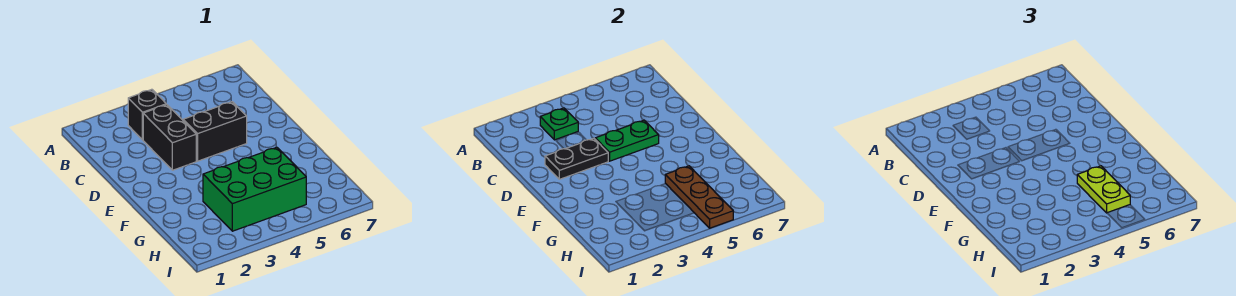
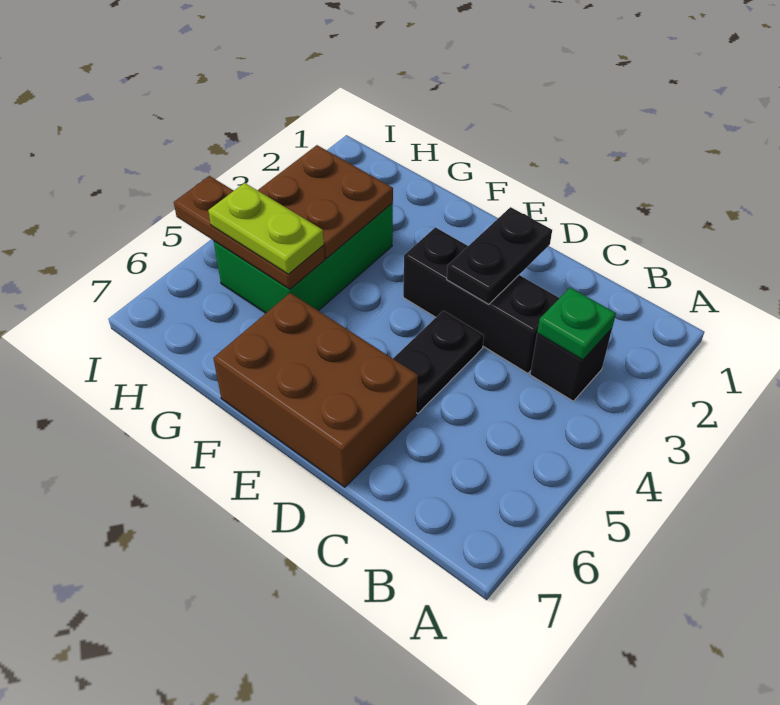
black 1x2 brick [143,105,196,170] -> black 1x3 brick [403,227,559,373]
black 1x2 brick [183,102,247,161] -> black 1x2 plate [393,311,484,413]
green 1x2 plate [595,120,659,161] -> none
none -> brown 2x3 brick [213,293,418,487]
none -> brown 2x2 plate [258,145,393,259]

